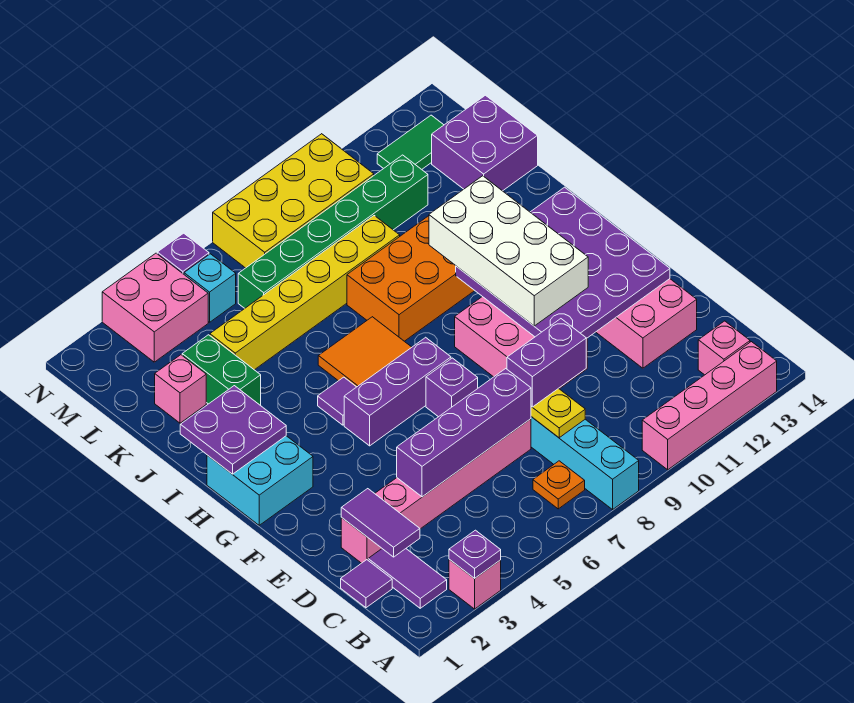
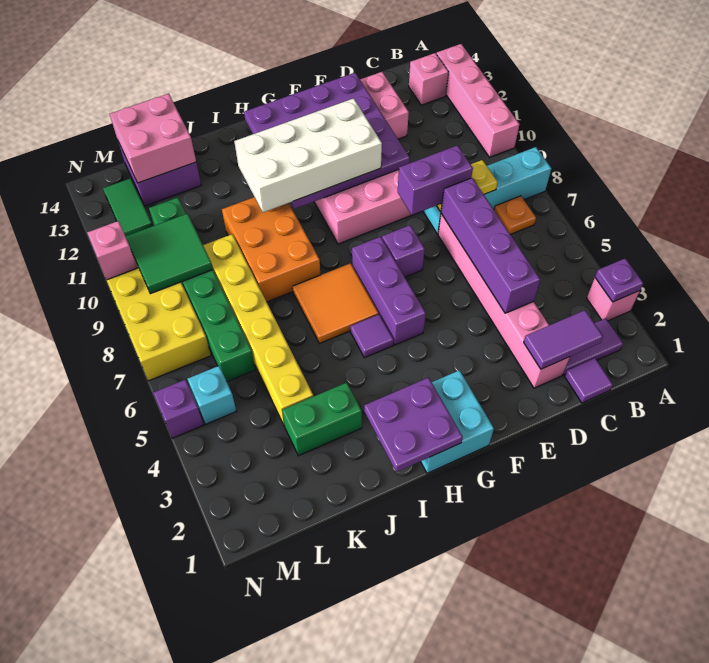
purple 1x2 brick [507,319,586,407] -> purple 1x2 brick turned to [398,145,473,215]
pink 1x1 brick [155,355,206,423] -> pink 1x1 brick moved to [87,221,137,280]
none -> green 2x2 tile [126,213,213,294]
pink 2x2 brick [102,253,208,362] -> pink 2x2 brick moved to [110,94,196,183]

